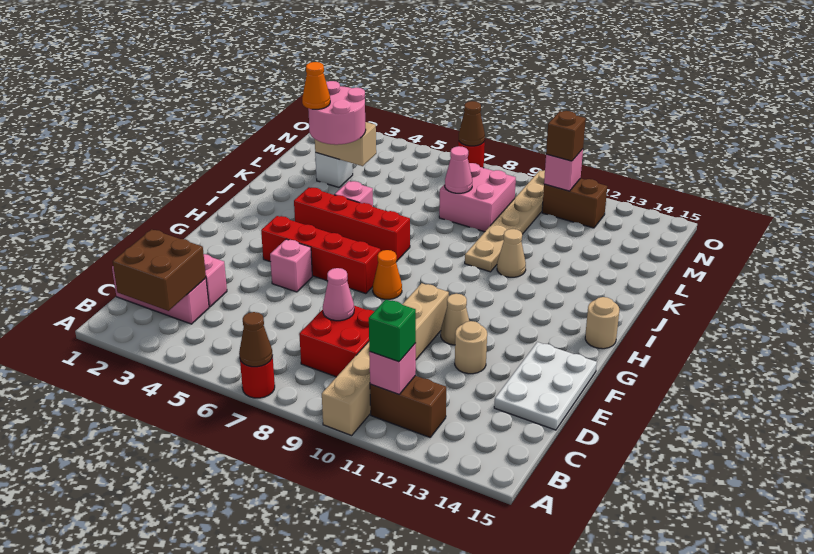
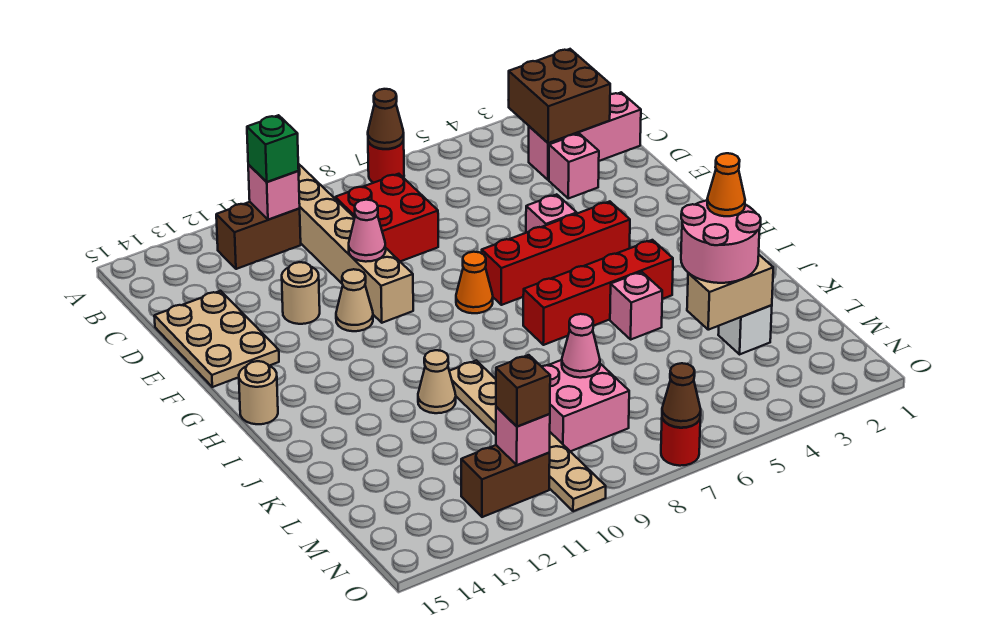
pink 1x1 cone [323,268,354,321] -> pink 1x1 cone moved to [349,200,386,262]
white 2x3 plate [494,342,597,430] -> tan 2x3 plate [154,291,279,387]

